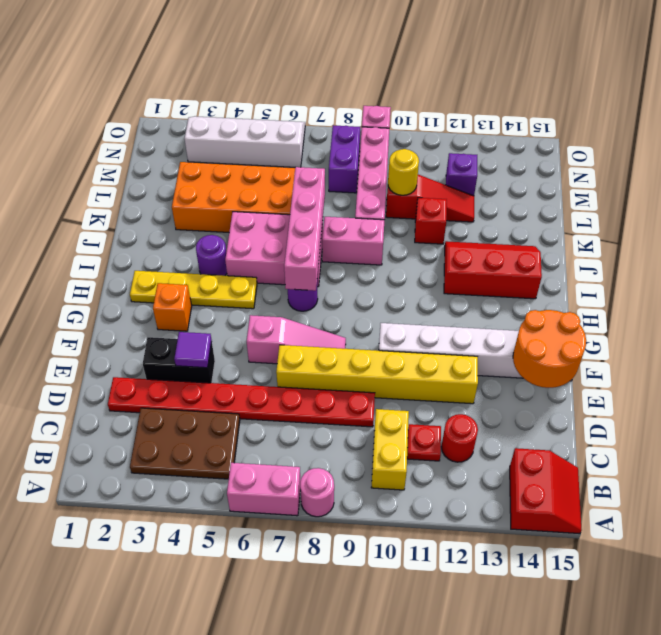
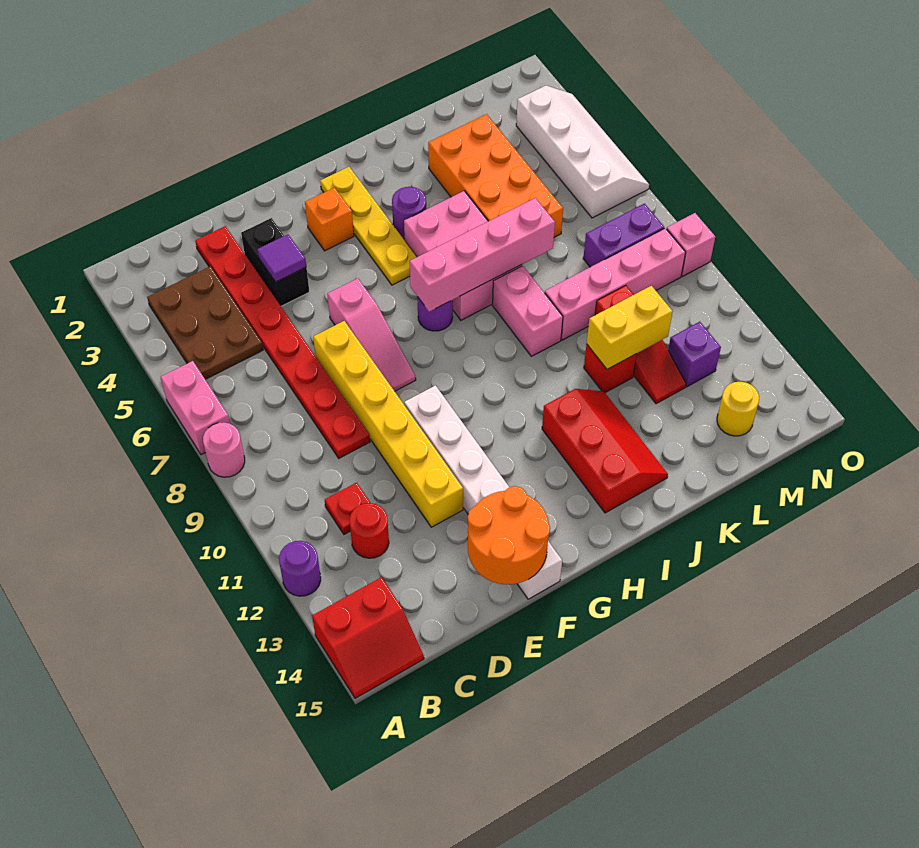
none -> purple 1x1 round brick [279,541,321,596]
yellow 1x2 brick [371,409,409,490] -> yellow 1x2 brick moved to [587,286,673,369]
yellow 1x1 round brick [388,149,419,195] -> yellow 1x1 round brick moved to [717,382,759,436]

